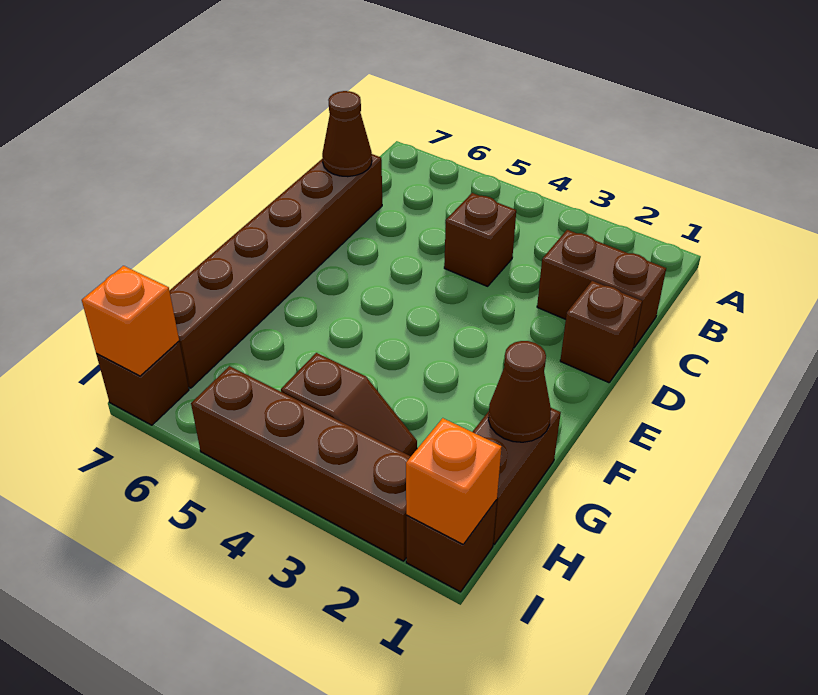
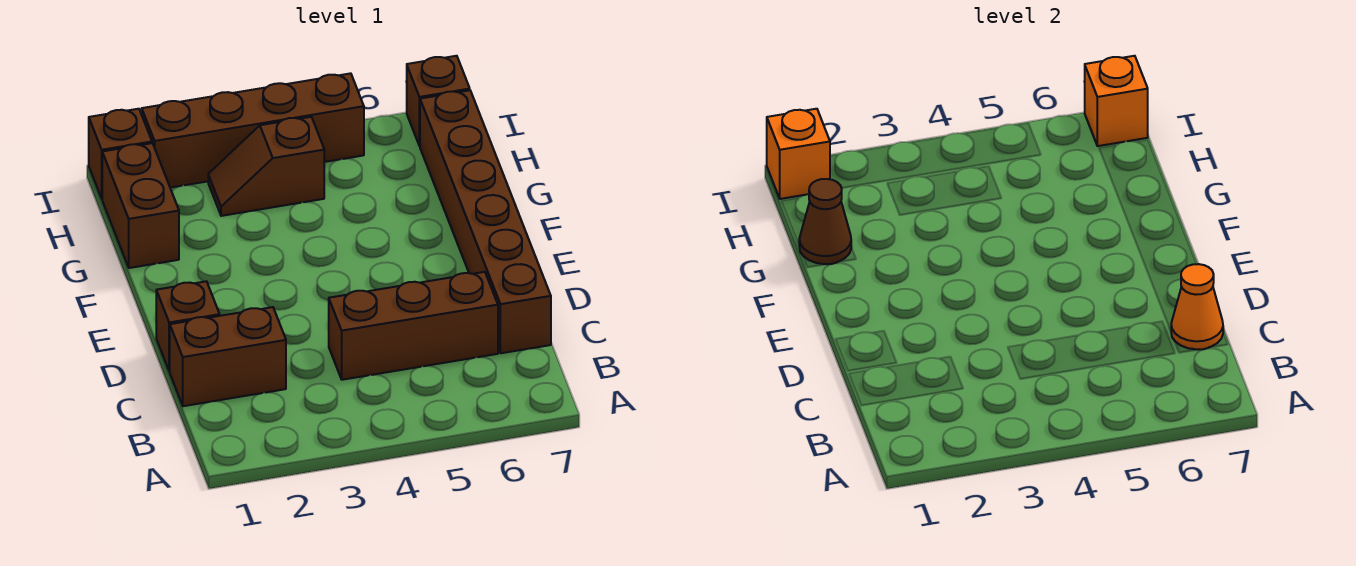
brown 1x1 brick [444,193,516,286] -> brown 1x3 brick [329,272,498,380]
brown 1x1 cone [322,91,372,177] -> orange 1x1 cone [1171,264,1223,350]

